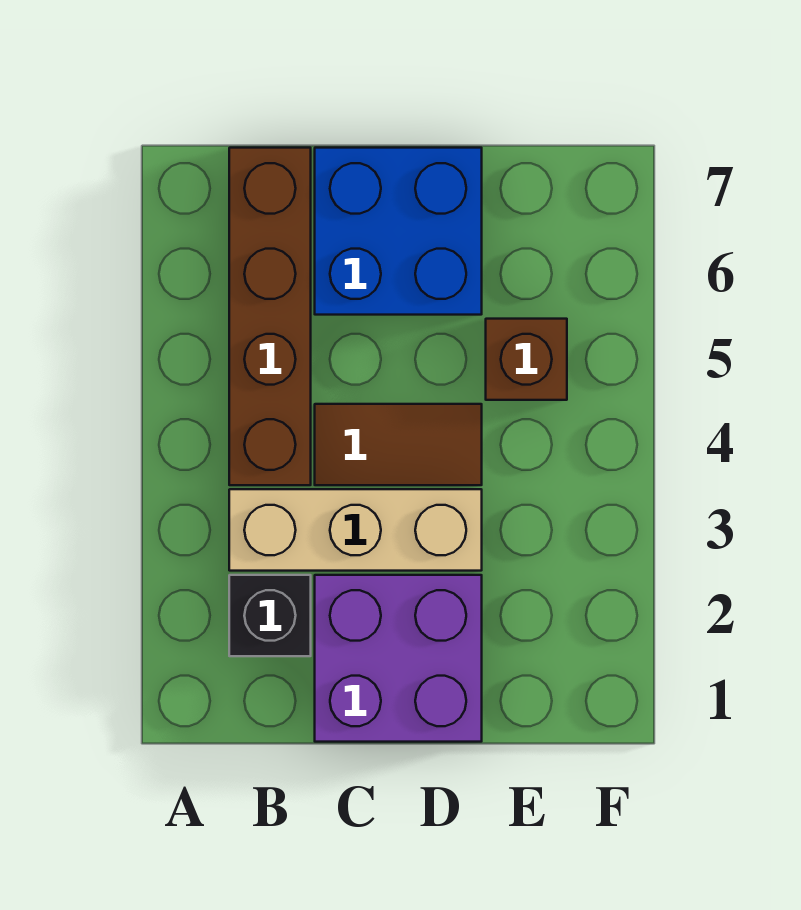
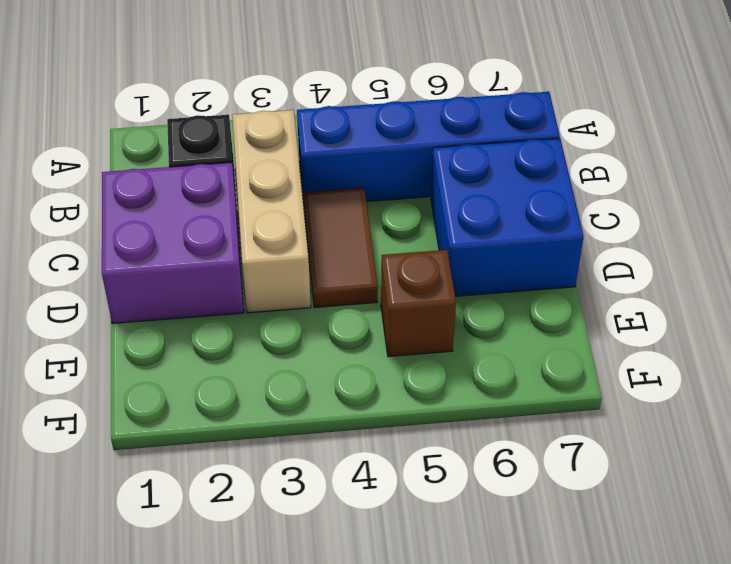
brown 1x4 brick [229,148,311,485] -> blue 1x4 brick [297,92,560,202]

